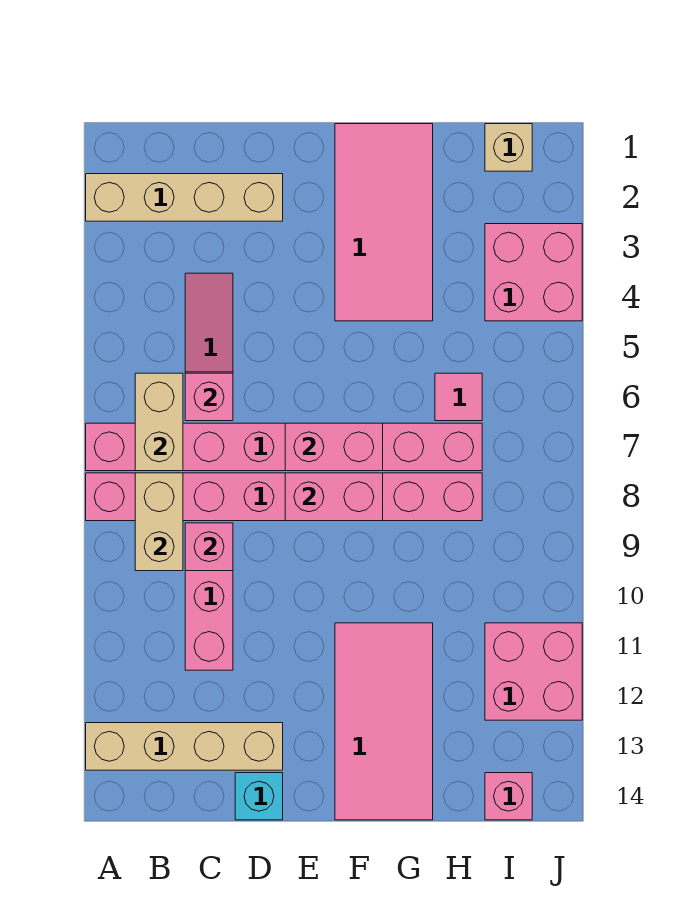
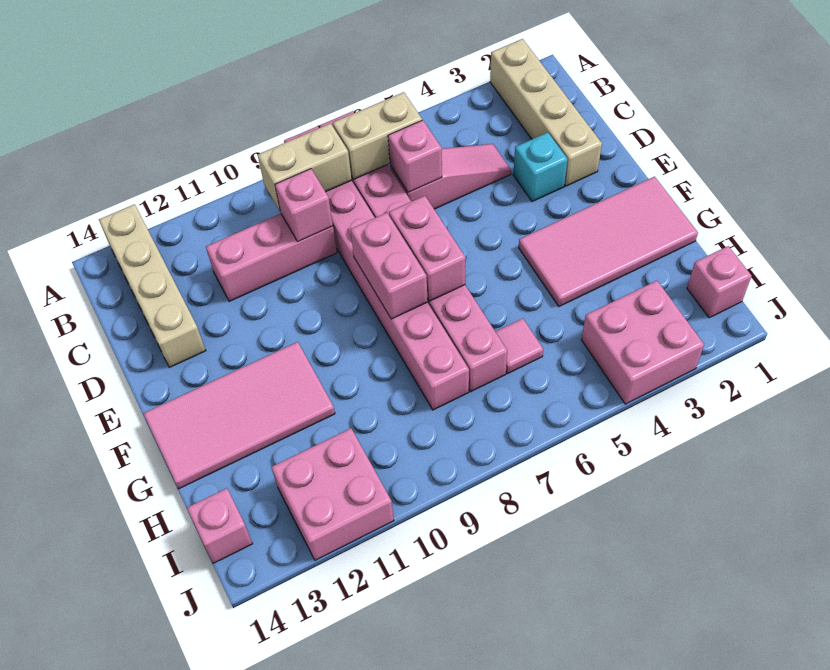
cyan 1x1 brick [235,773,283,820] -> cyan 1x1 brick moved to [513,132,568,202]
tan 1x1 brick [485,124,532,171] -> pink 1x1 brick [687,246,752,318]

